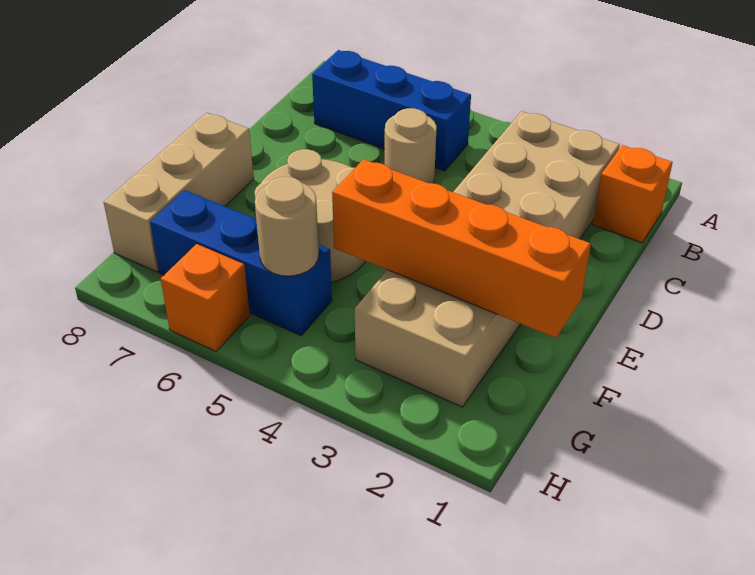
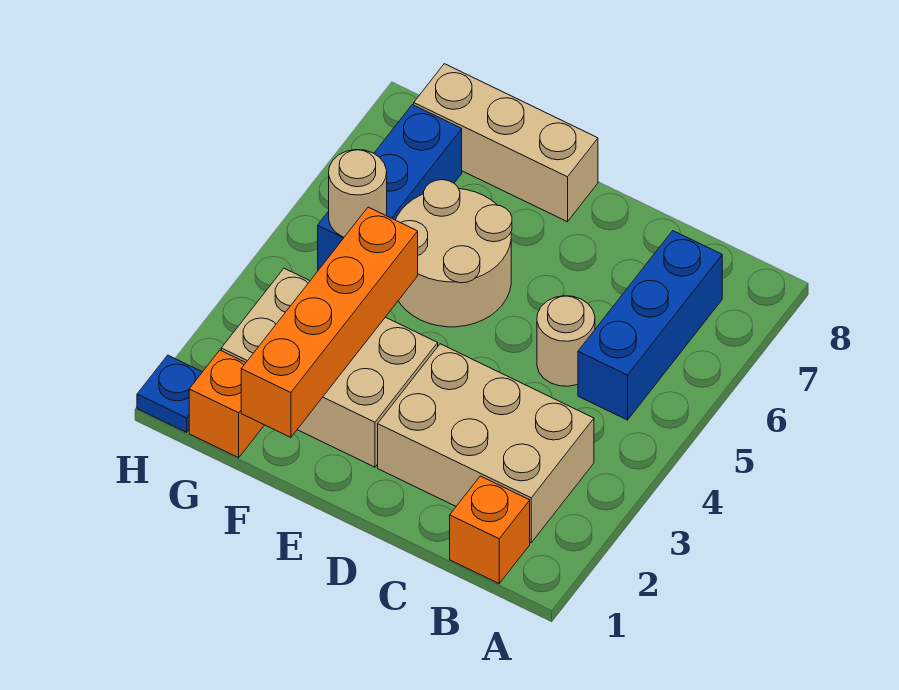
none -> blue 1x1 plate [137,355,202,432]
orange 1x1 brick [161,244,250,351] -> orange 1x1 brick moved to [189,350,264,458]

